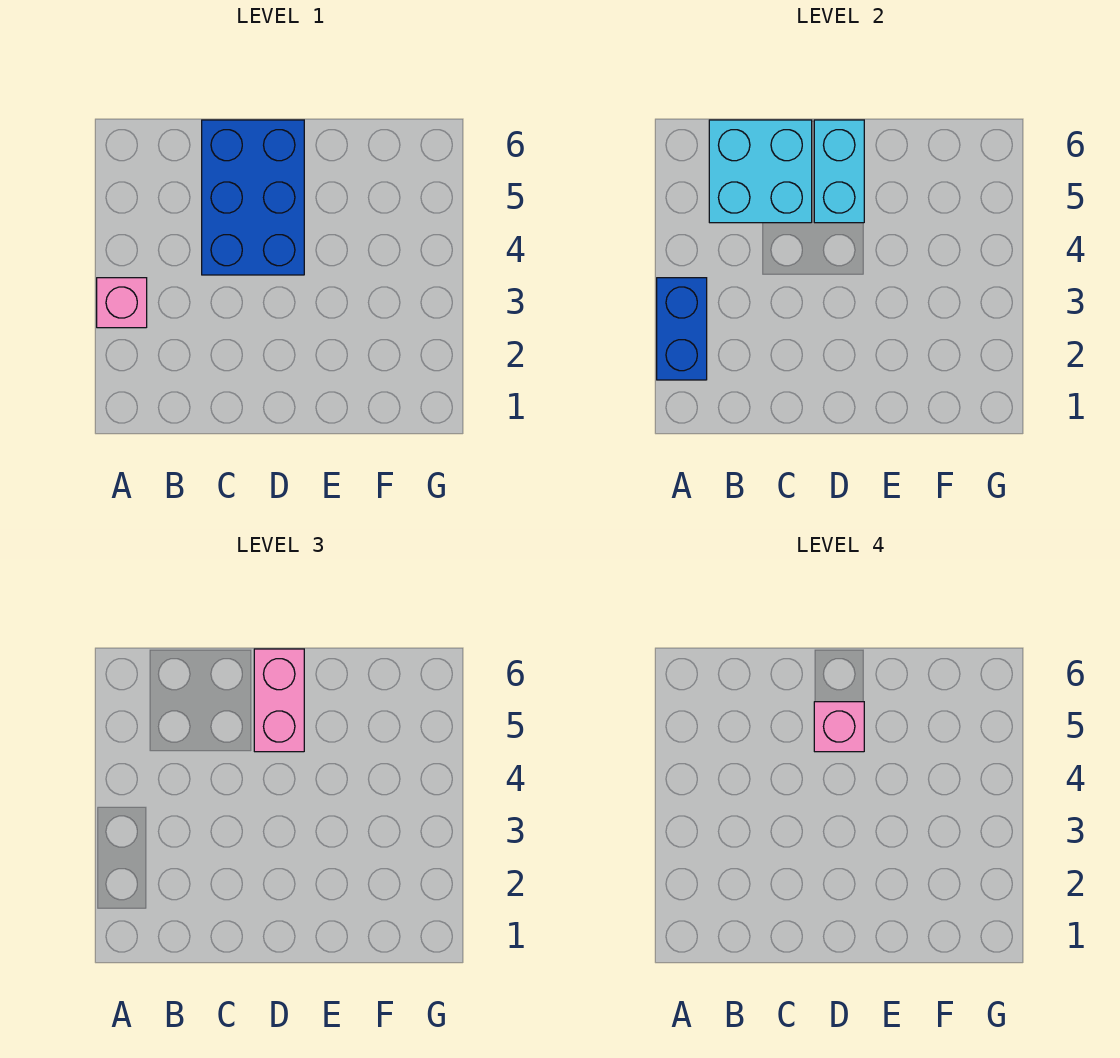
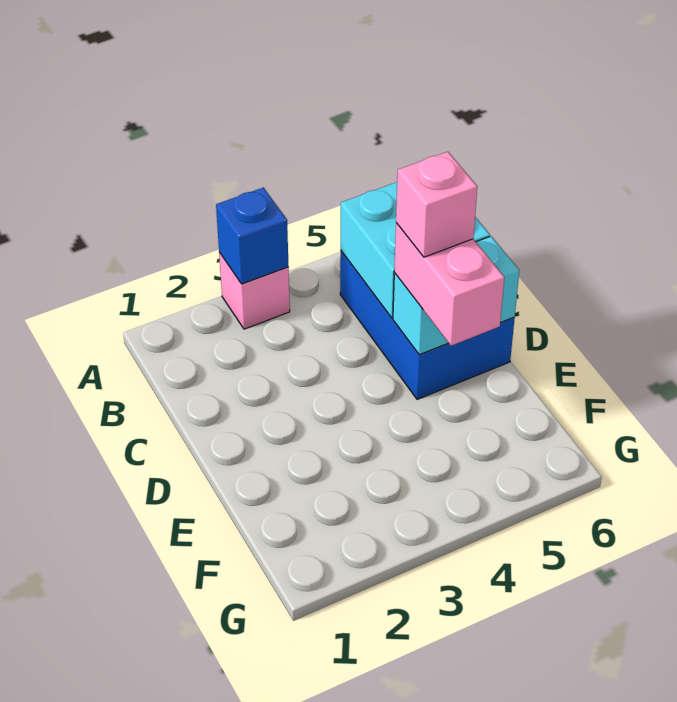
blue 1x2 brick [657,278,707,380] -> blue 1x1 brick [216,188,288,284]
blue 2x3 brick [202,120,304,275] -> blue 2x3 brick turned to [340,251,515,399]
pink 1x2 brick [254,649,304,752] -> pink 1x2 brick turned to [394,223,504,346]

